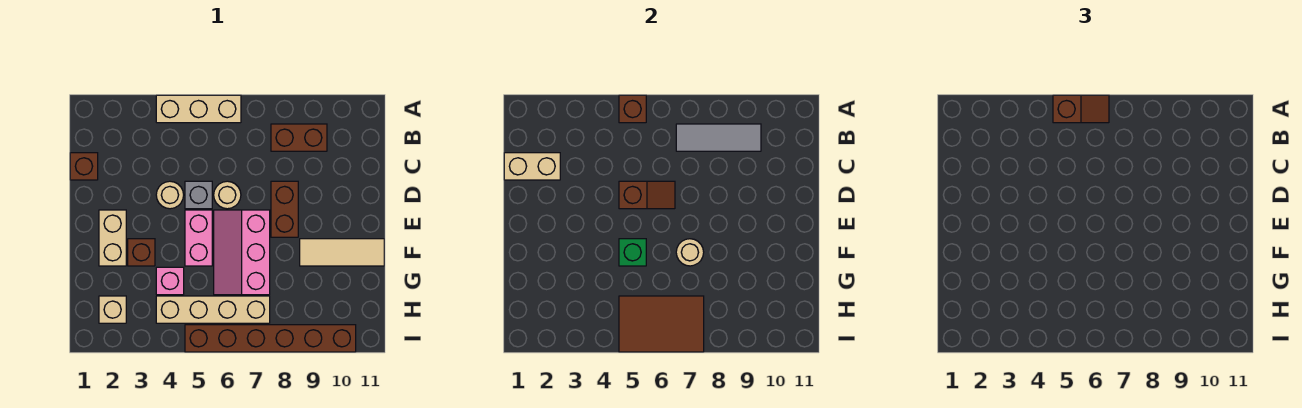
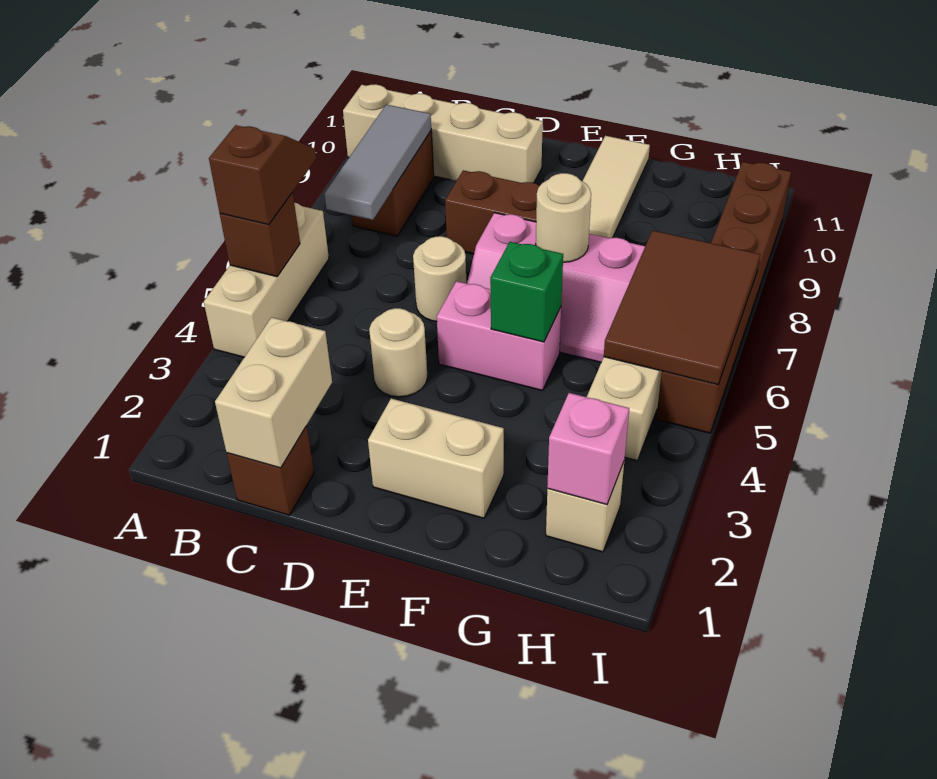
none -> tan 1x4 brick [343,84,543,183]
grey 1x1 brick [185,181,212,209] -> none
brown 1x2 slope [619,181,675,209] -> none
brown 1x1 brick [128,239,155,266] -> none
pink 1x1 brick [156,267,184,295] -> pink 1x1 brick moved to [547,393,629,504]

